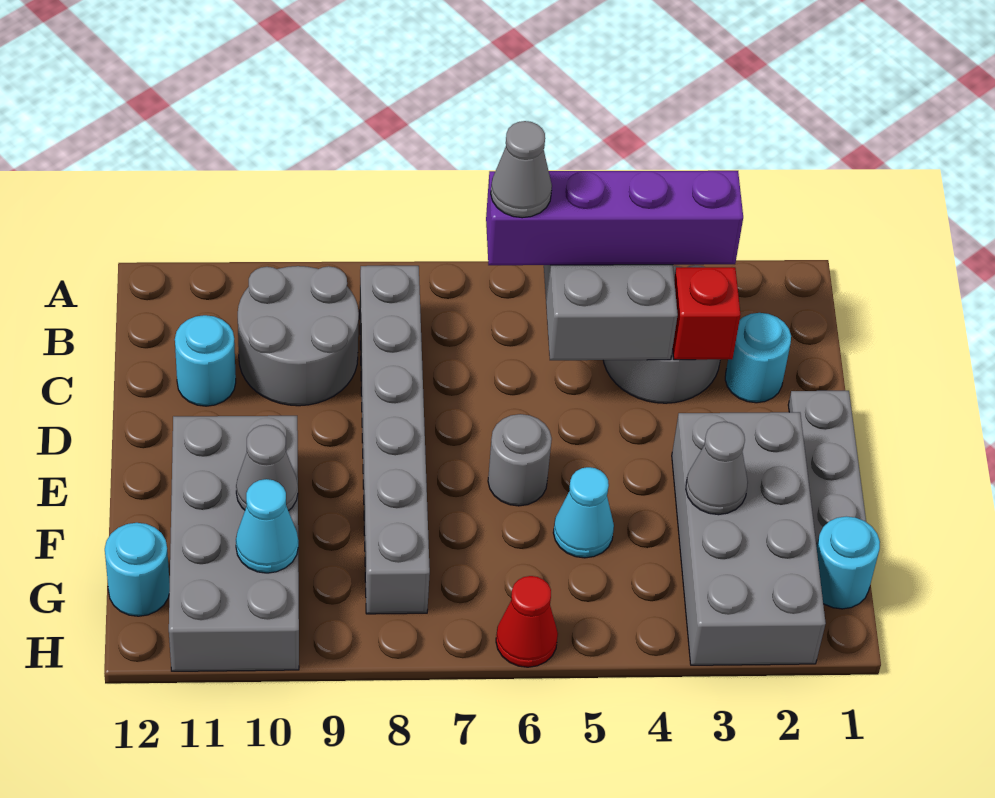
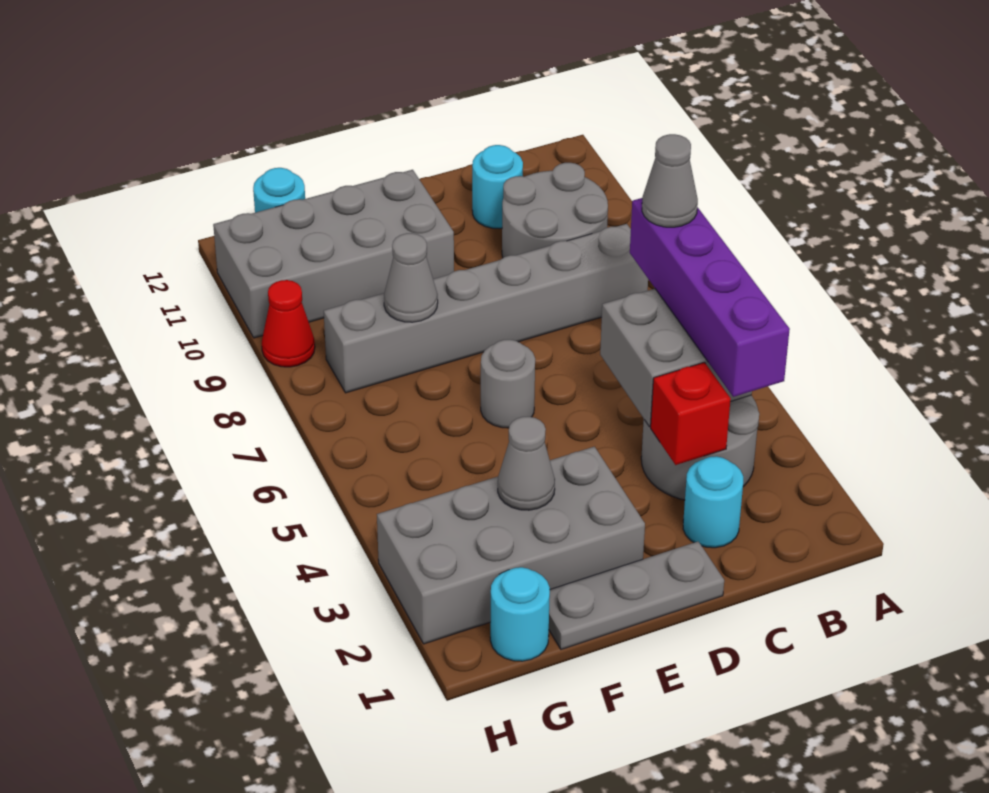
cyan 1x1 cone [553,467,614,558] -> none
grey 1x1 cone [236,425,298,511] -> grey 1x1 cone moved to [384,233,438,322]
cyan 1x1 cone [236,479,298,573] -> none
red 1x1 cone [496,576,558,667] -> red 1x1 cone moved to [262,280,315,367]

